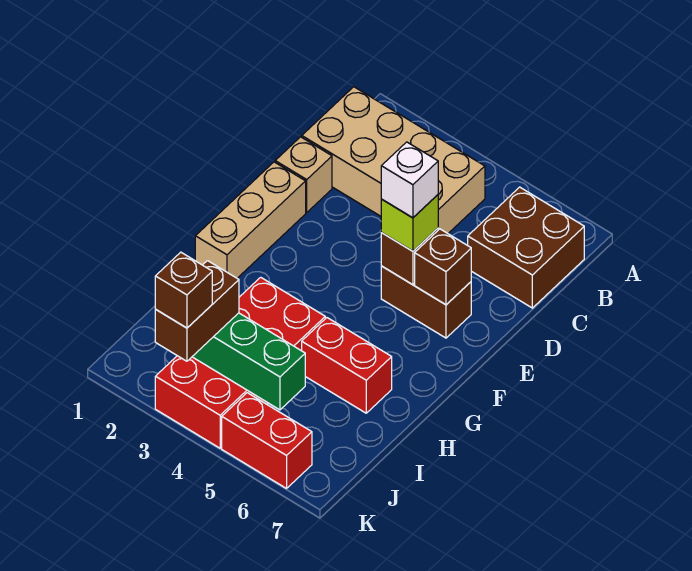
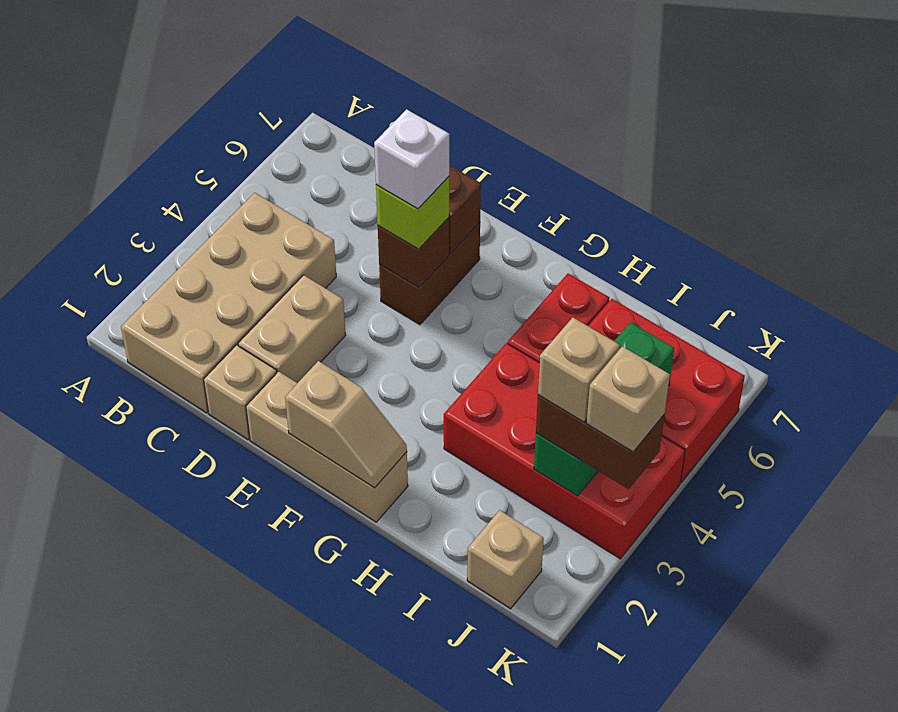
brown 2x2 brick [468,187,584,308] -> none
none -> tan 1x2 brick [238,275,346,383]
none -> tan 1x2 slope [285,361,407,488]
none -> tan 1x1 brick [467,510,544,609]
none -> tan 1x1 brick [538,318,620,422]
brown 1x1 brick [155,252,212,328] -> tan 1x1 brick [586,346,670,452]
red 1x2 brick [222,393,312,488] -> red 2x3 brick [588,299,745,482]

